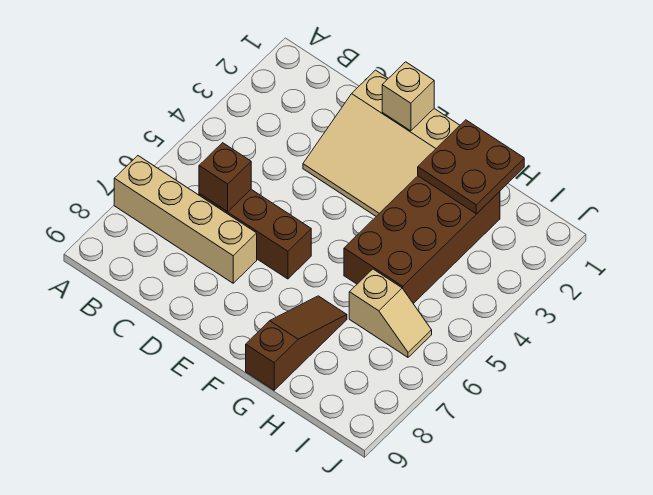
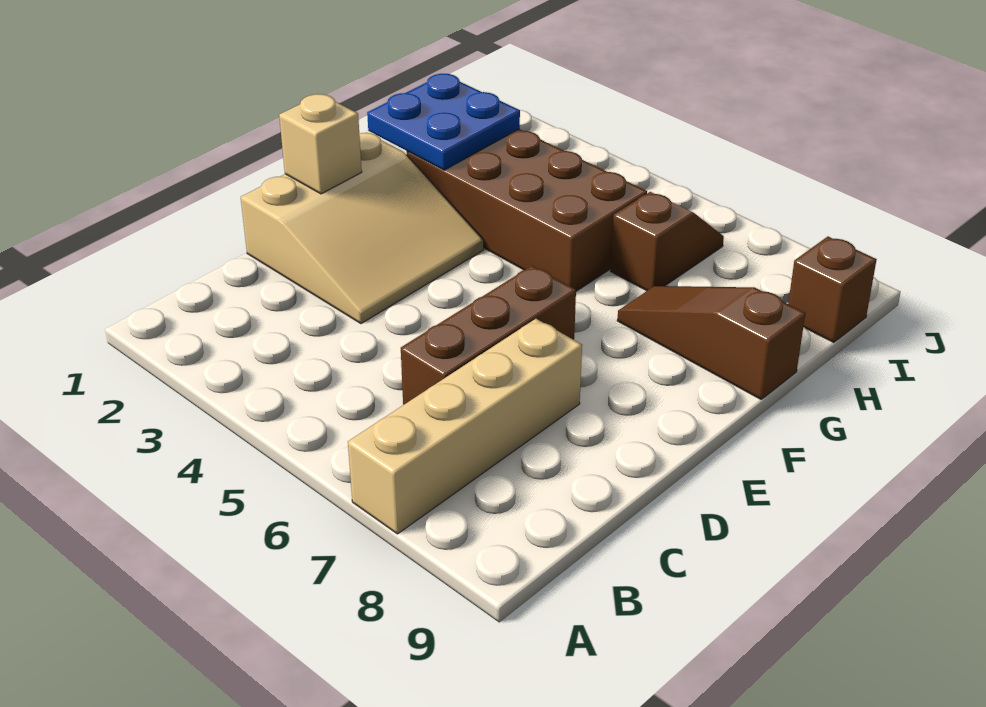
brown 1x1 brick [199,143,251,212] -> brown 1x1 brick moved to [788,237,877,343]
brown 2x2 plate [418,120,524,214] -> blue 2x2 plate [367,74,520,170]
tan 1x2 slope [349,269,432,357] -> brown 1x2 slope [611,192,724,291]

